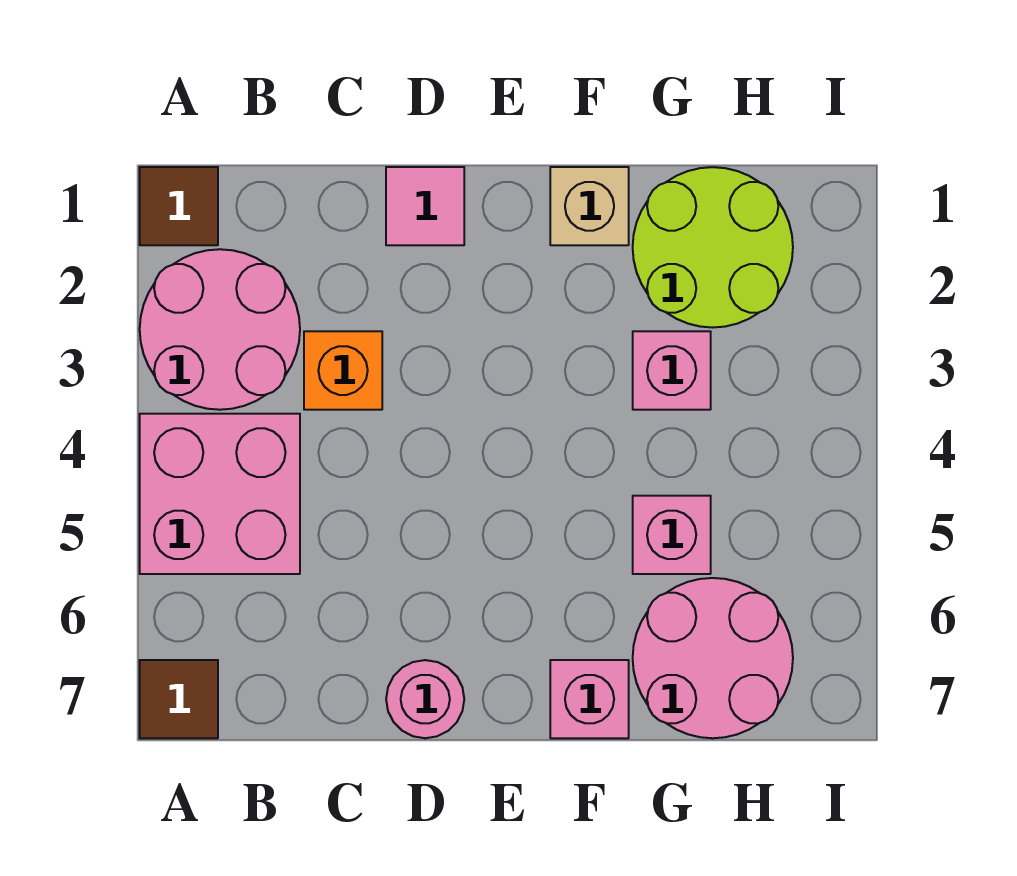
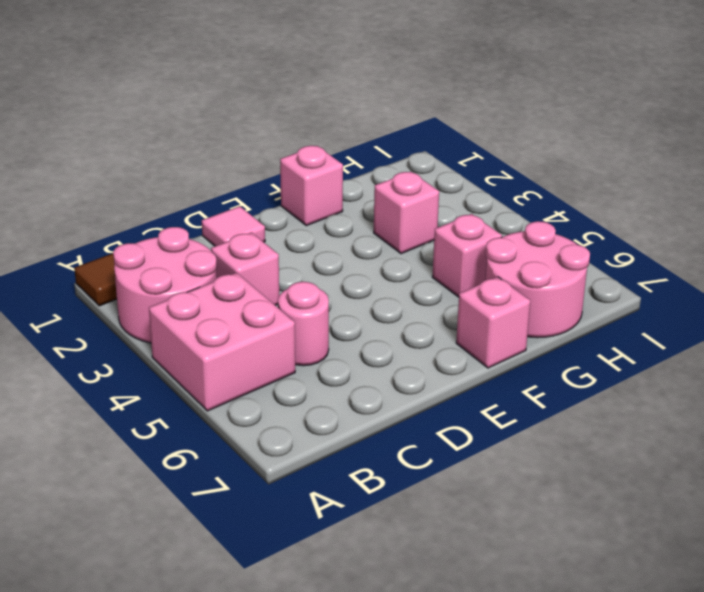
brown 1x1 tile [140,660,218,738] -> none
orange 1x1 brick [304,331,382,410] -> pink 1x1 brick [211,232,279,305]
pink 1x1 round brick [386,660,464,738] -> pink 1x1 round brick moved to [278,282,329,366]
tan 1x1 brick [550,167,629,245] -> pink 1x1 brick [280,146,343,226]
lime 2x2 round brick [633,167,793,328] -> none

